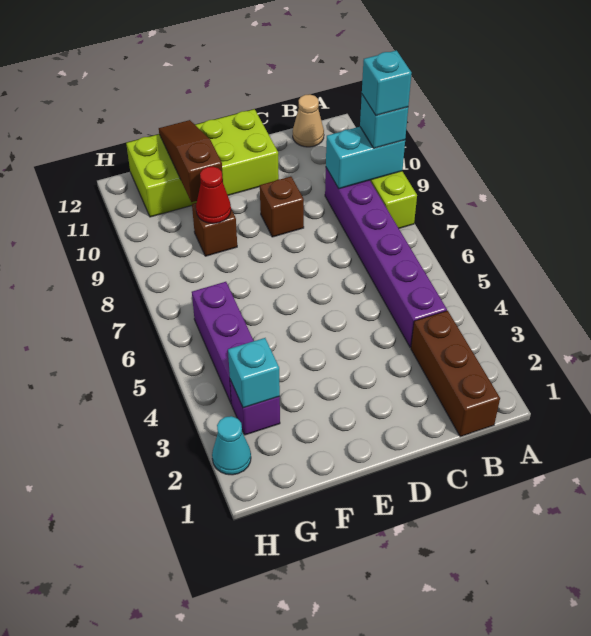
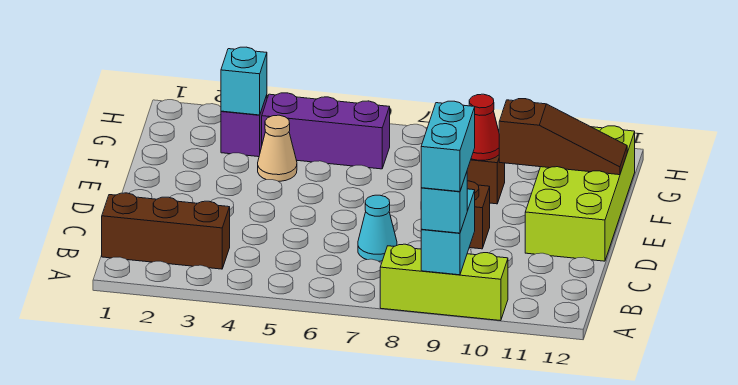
cyan 1x1 brick [362,50,411,116] -> cyan 1x2 brick [421,101,475,192]
purple 1x6 brick [325,168,447,348] -> none
tan 1x1 cone [293,94,324,147] -> tan 1x1 cone moved to [258,115,297,181]
cyan 1x1 cone [212,416,251,475] -> cyan 1x1 cone moved to [358,195,397,261]

